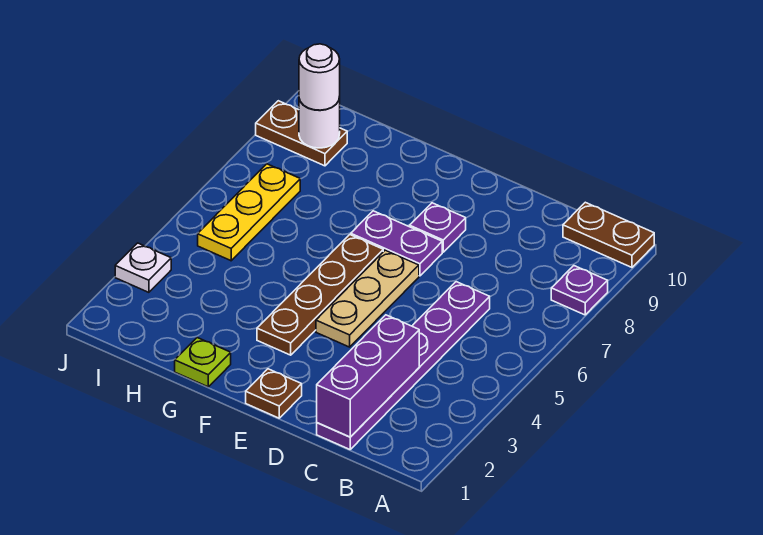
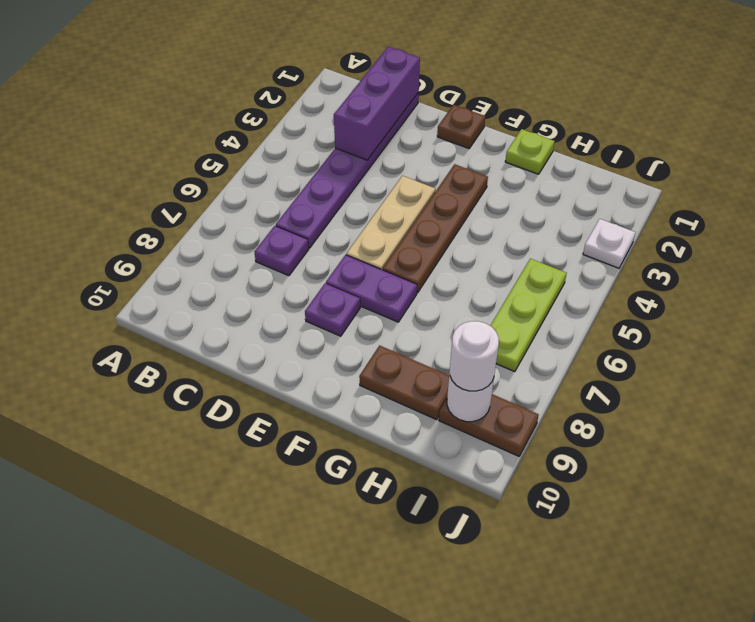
purple 1x1 plate [551,266,608,315] -> purple 1x1 plate moved to [255,226,309,276]
brown 1x2 plate [563,202,654,267] -> brown 1x2 plate moved to [359,345,449,420]
yellow 1x3 plate [198,164,300,261] -> lime 1x3 plate [490,259,567,372]

